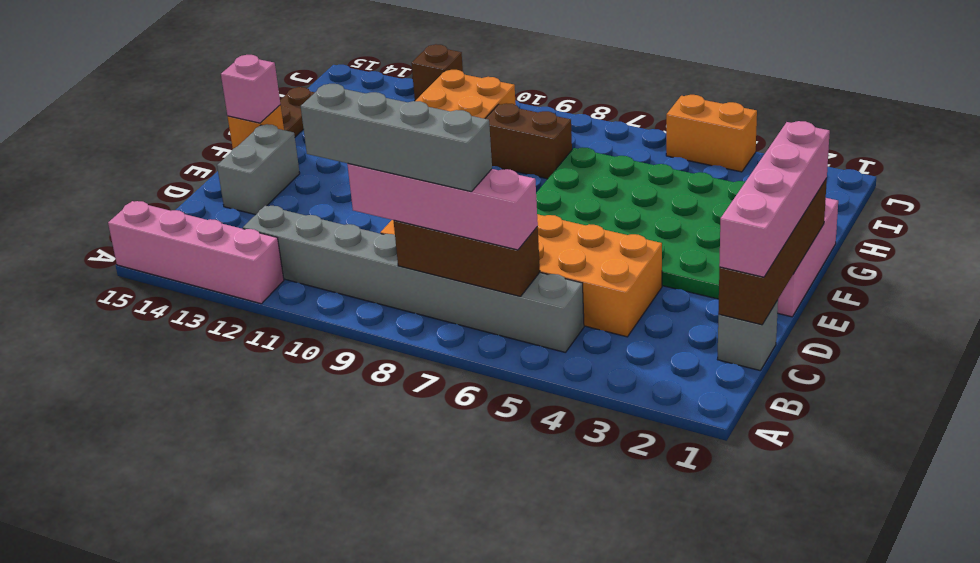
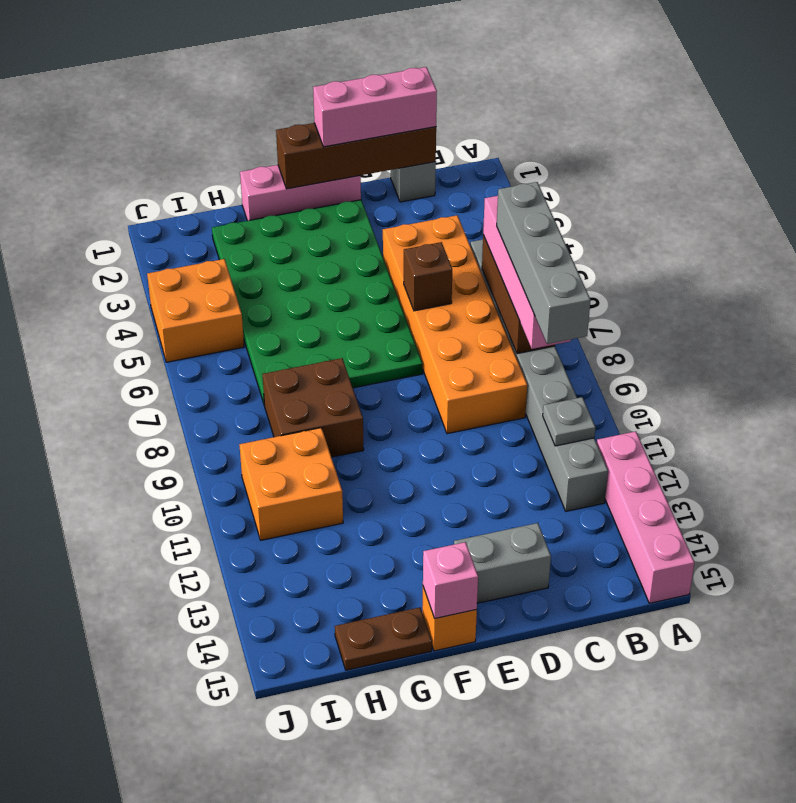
none -> grey 1x1 plate [543,397,595,446]
pink 1x4 brick [719,121,830,277] -> pink 1x3 brick [313,67,437,147]
brown 1x2 brick [485,103,572,179] -> brown 2x2 brick [263,358,364,457]
orange 1x2 brick [666,95,757,172] -> orange 2x2 brick [147,259,244,362]
brown 1x1 brick [411,44,463,101] -> brown 1x1 brick moved to [404,242,452,311]

